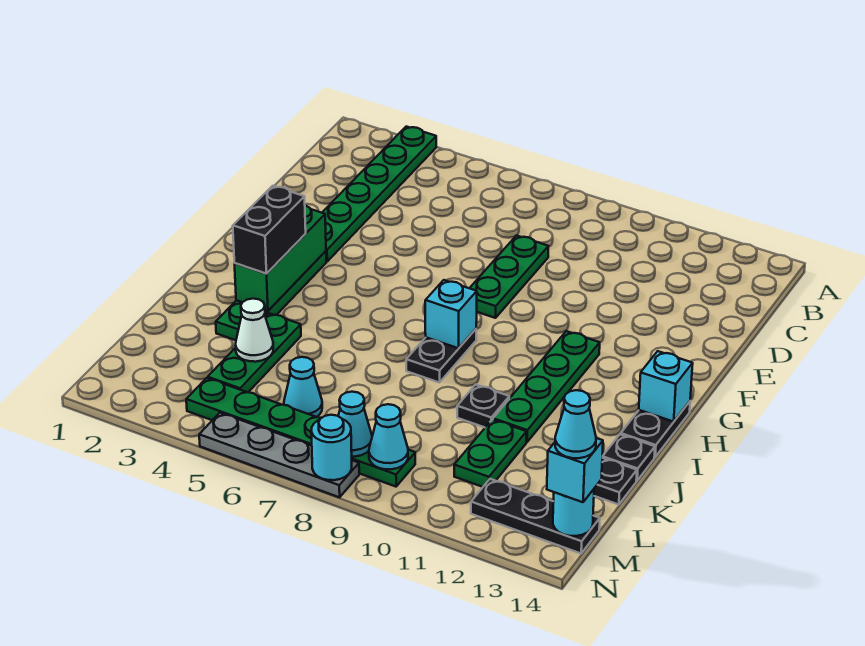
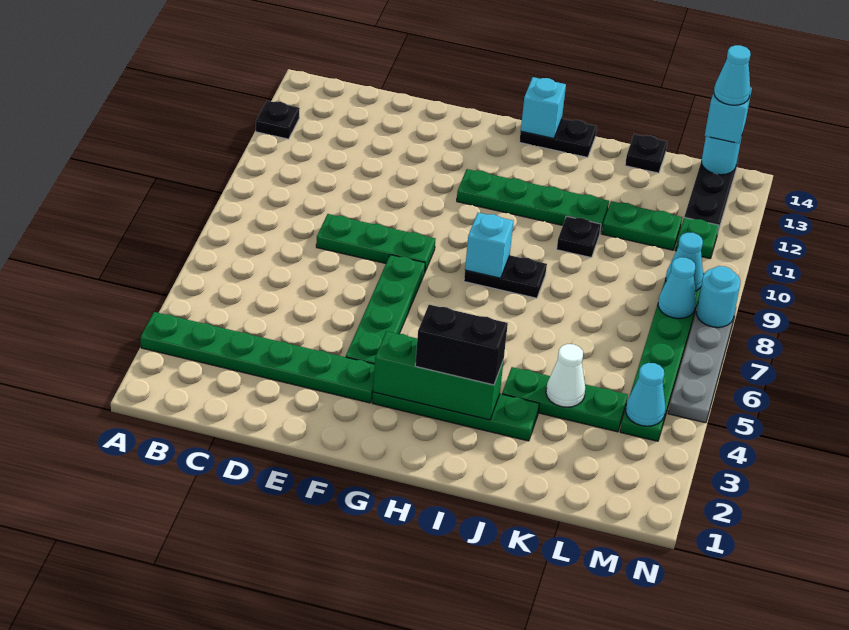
none -> green 1x4 plate [346,255,425,364]
black 1x1 plate [602,434,655,481] -> black 1x1 plate moved to [256,101,300,139]
cyan 1x1 cone [284,357,322,417] -> cyan 1x1 cone moved to [626,363,665,426]
none -> green 1x1 plate [675,217,719,259]

